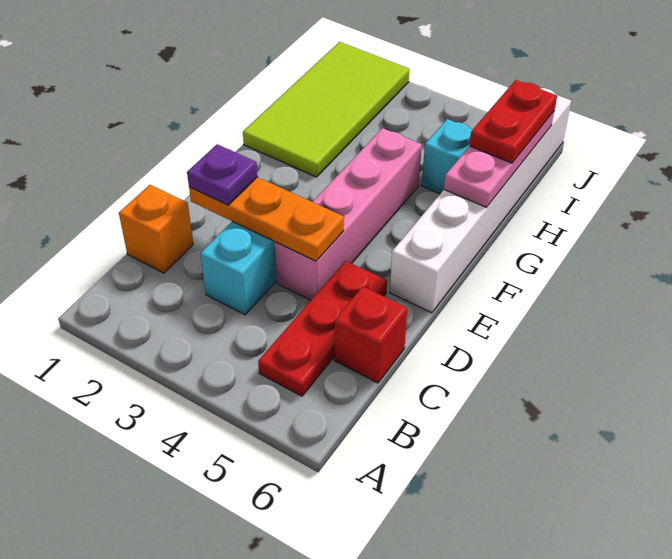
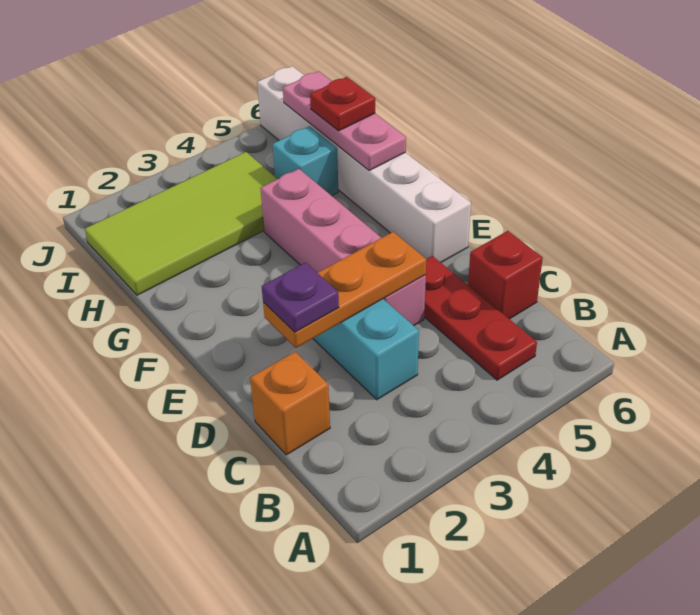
lime 2x4 tile [243,42,409,177] -> lime 2x4 tile turned to [85,152,277,295]
red 1x2 plate [470,80,557,163] -> red 1x1 plate [310,77,375,131]

